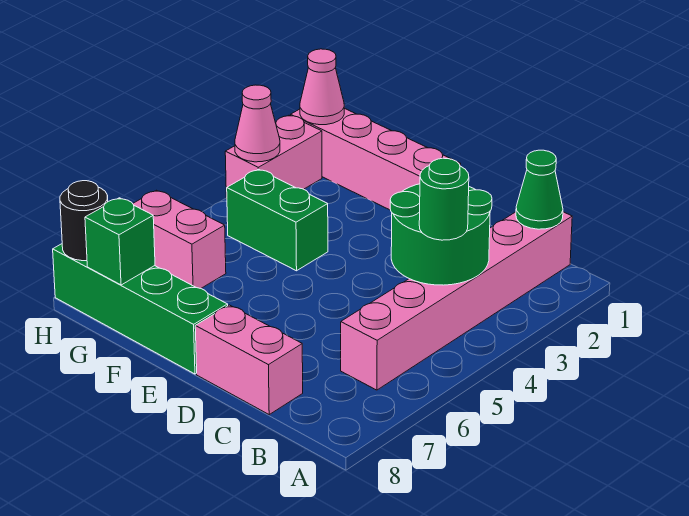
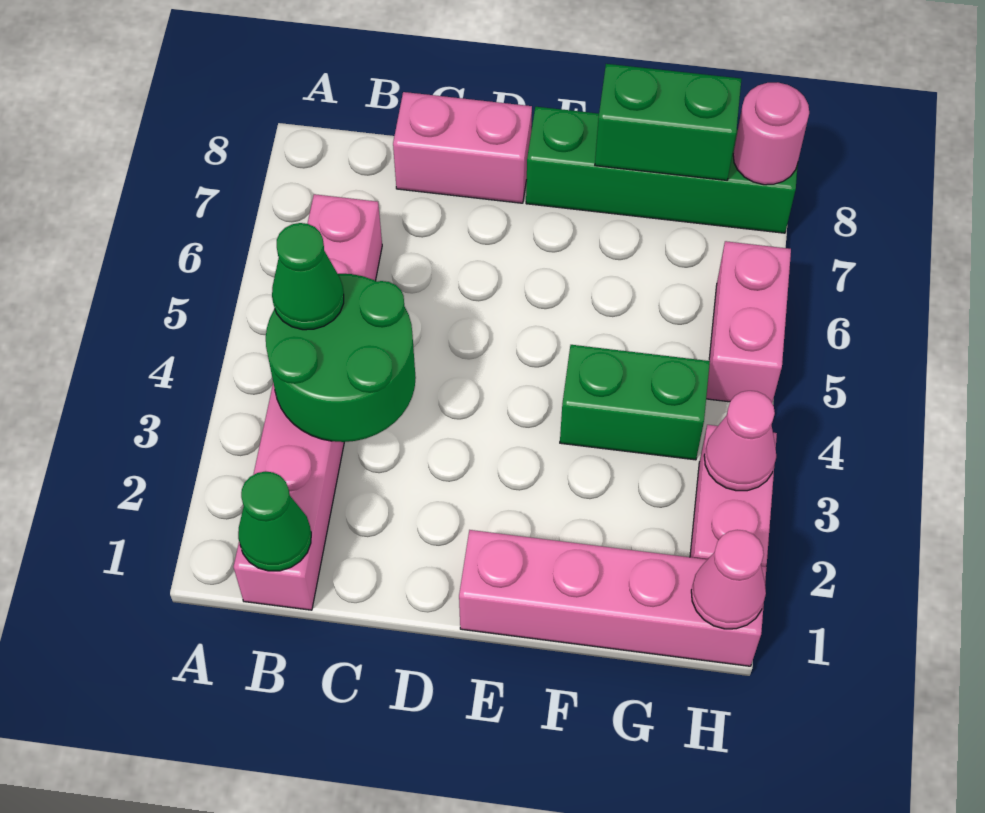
green 1x1 round brick [419,158,469,240] -> green 1x1 cone [272,223,344,330]
pink 1x2 brick [133,190,226,288] -> pink 1x2 brick turned to [706,241,791,402]
green 1x1 brick [85,198,155,285] -> green 1x2 brick [595,64,741,180]
black 1x1 round brick [60,181,108,261] -> pink 1x1 round brick [733,82,809,185]

